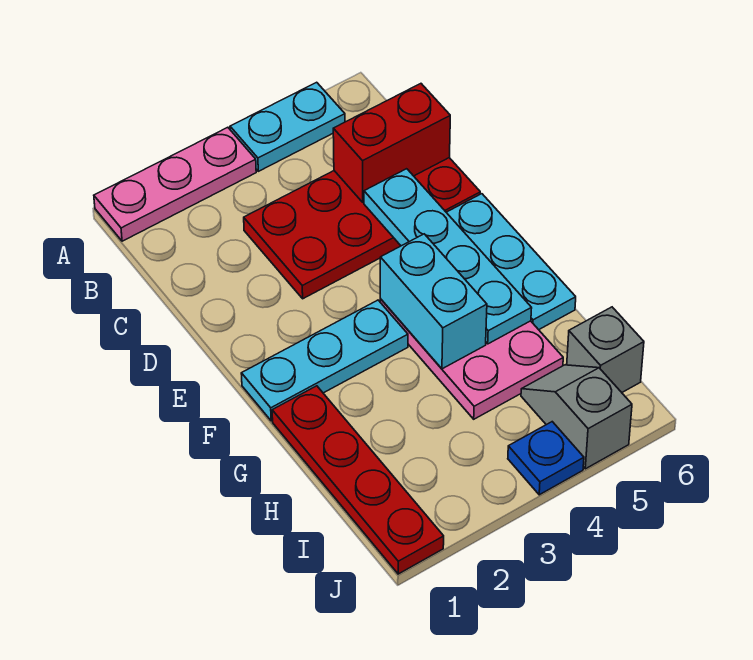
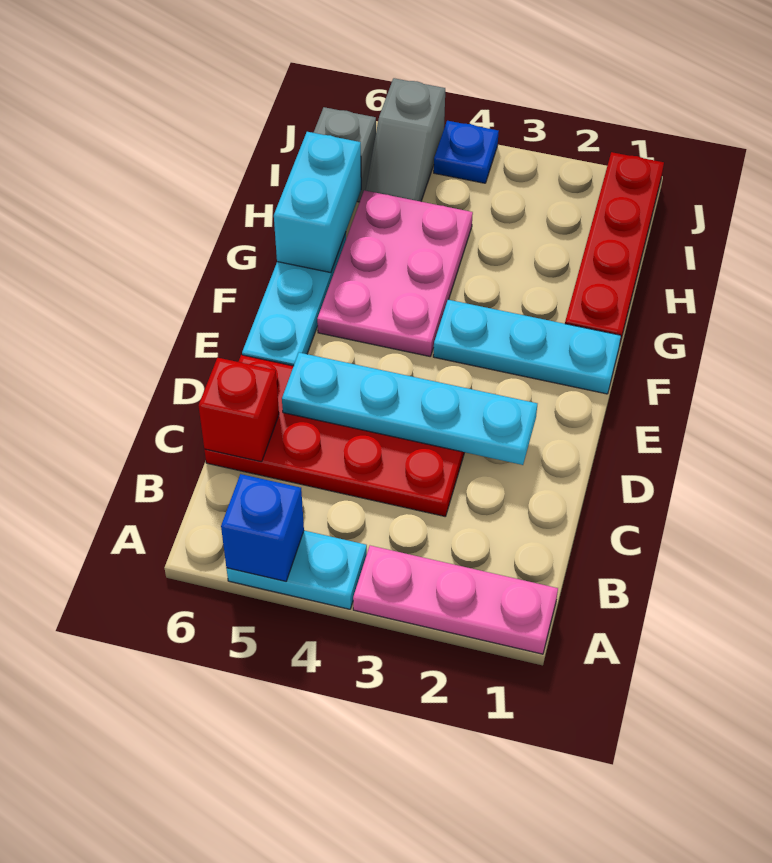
none -> blue 1x1 brick [221,474,304,581]
red 1x2 brick [333,84,450,202] -> red 1x1 brick [199,358,279,462]
cyan 1x4 plate [364,169,532,344] -> cyan 1x4 plate turned to [282,353,537,465]
cyan 1x2 brick [380,234,487,369] -> cyan 1x2 brick moved to [274,132,361,273]

